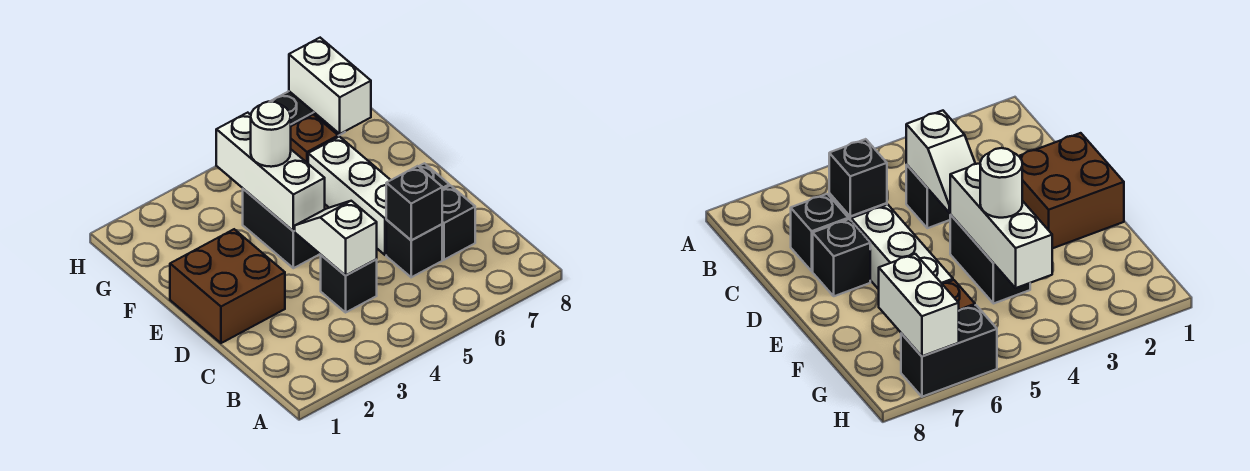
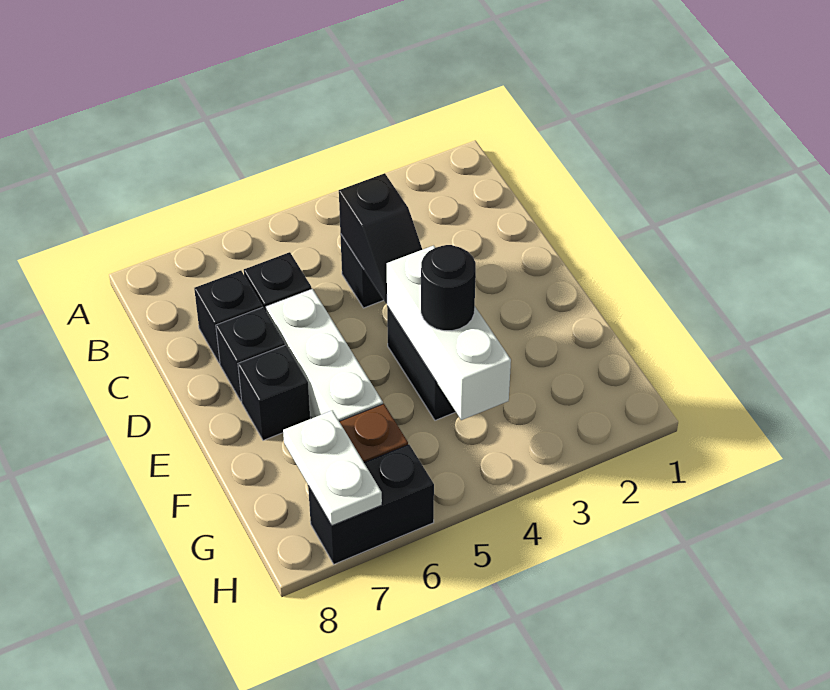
white 1x2 slope [295,201,377,276] -> black 1x2 slope [339,173,422,304]
black 1x1 brick [386,166,442,240] -> black 1x1 brick moved to [238,345,310,440]
brown 2x2 brick [170,229,285,343] -> none
white 1x1 round brick [251,102,291,167] -> black 1x1 round brick [421,245,476,331]
white 1x2 brick [289,38,371,134] -> white 1x2 plate [283,410,382,526]

